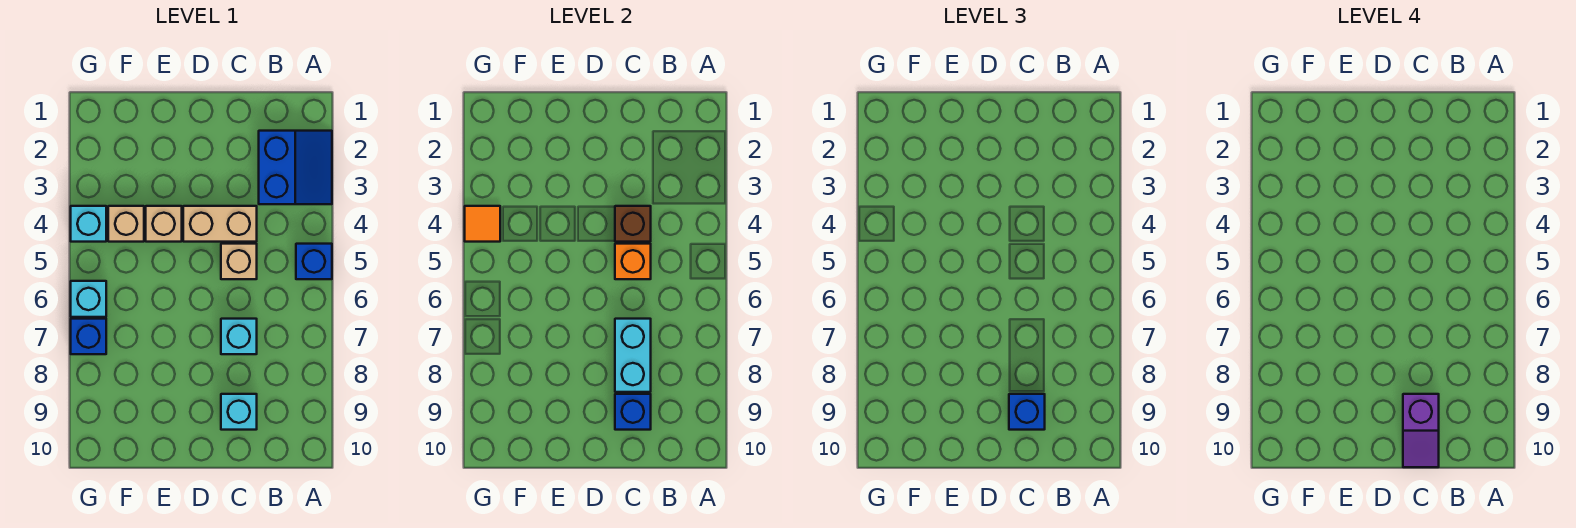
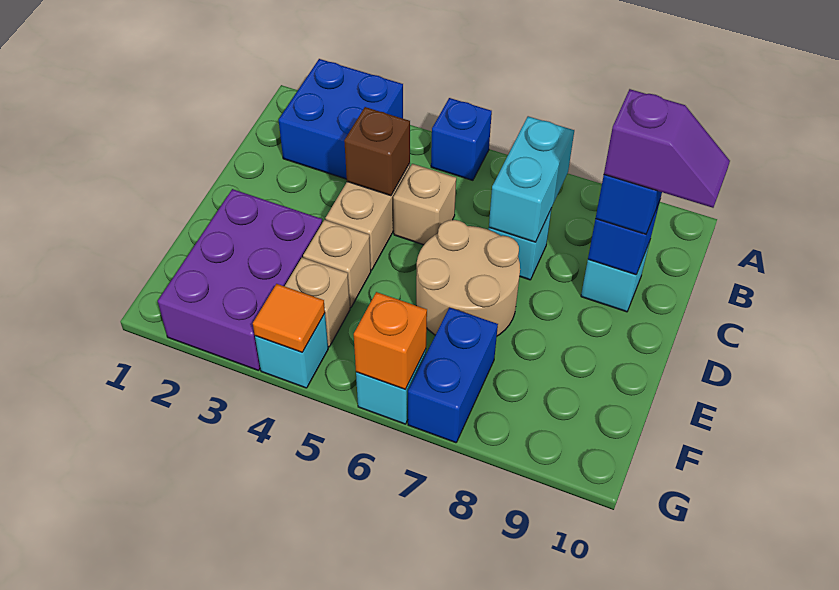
blue 2x2 slope [259,131,332,204] -> blue 2x2 brick [279,59,403,179]
orange 1x1 brick [615,244,651,279] -> orange 1x1 brick moved to [354,292,427,389]
cyan 1x2 brick [615,319,651,392] -> cyan 1x2 brick turned to [489,116,574,242]
none -> tan 2x2 round brick [416,220,520,336]
none -> purple 2x3 brick [158,189,322,371]
blue 1x1 brick [71,319,106,354] -> blue 1x2 brick [408,308,498,443]

